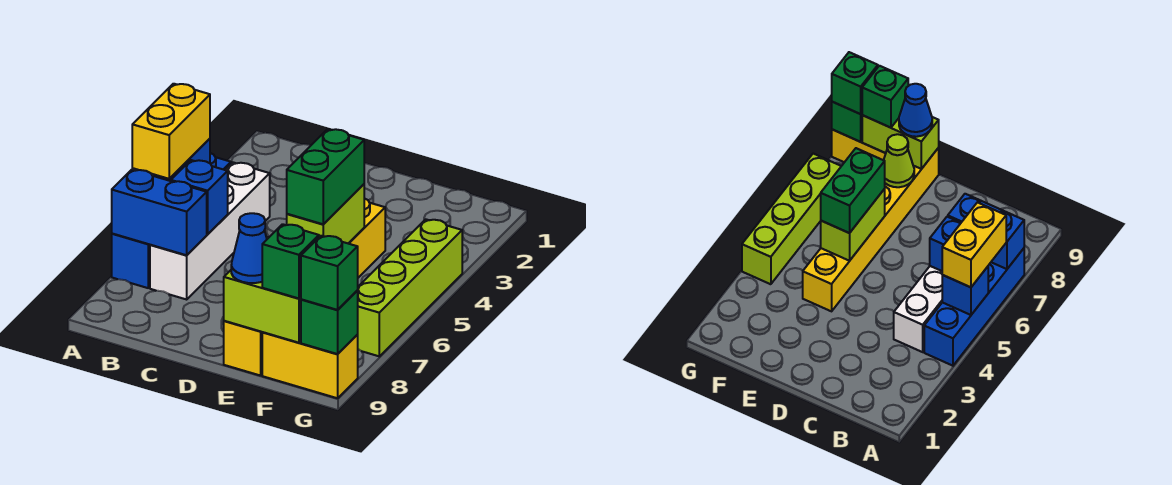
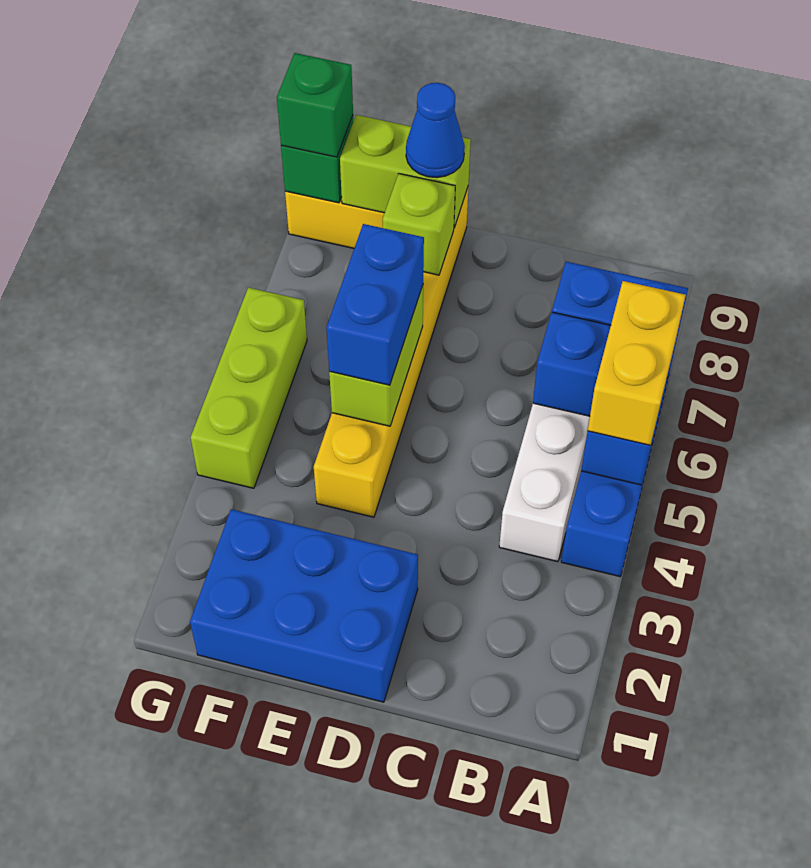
none -> blue 2x3 brick [190,509,418,702]
green 1x2 brick [287,129,364,224] -> blue 1x2 brick [326,224,424,385]
lime 1x1 cone [884,134,914,187] -> lime 1x1 brick [383,174,455,275]
green 1x1 brick [262,224,319,298] -> none
lime 1x4 brick [357,219,462,356] -> lime 1x3 brick [191,288,307,488]

